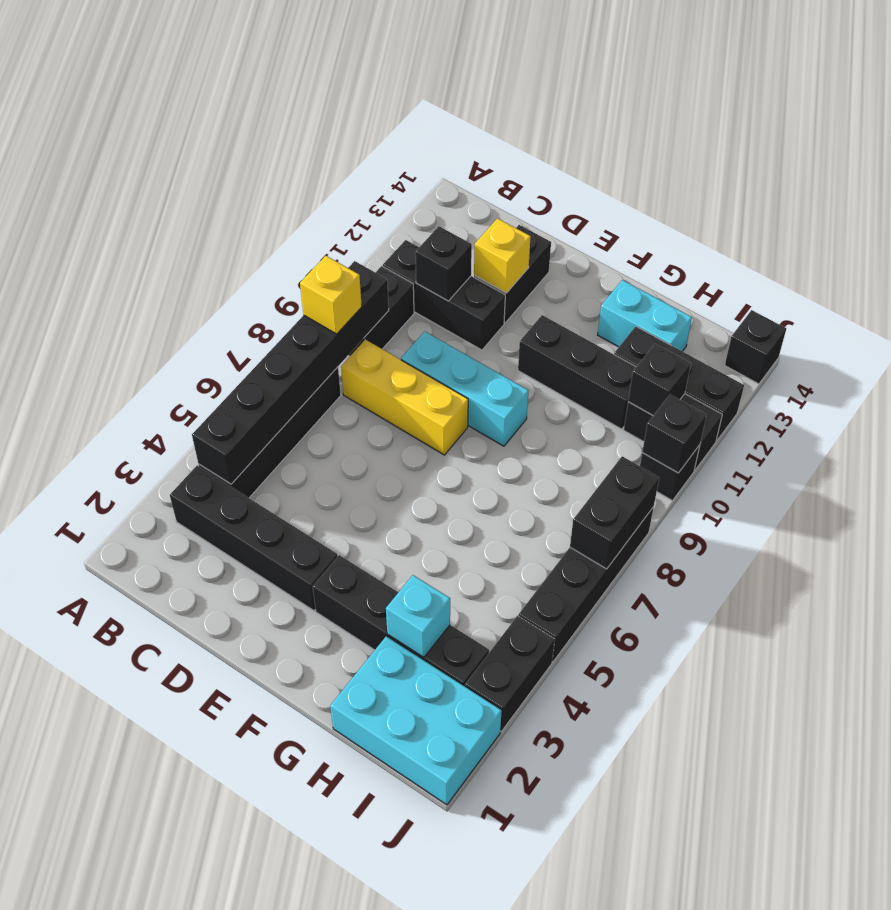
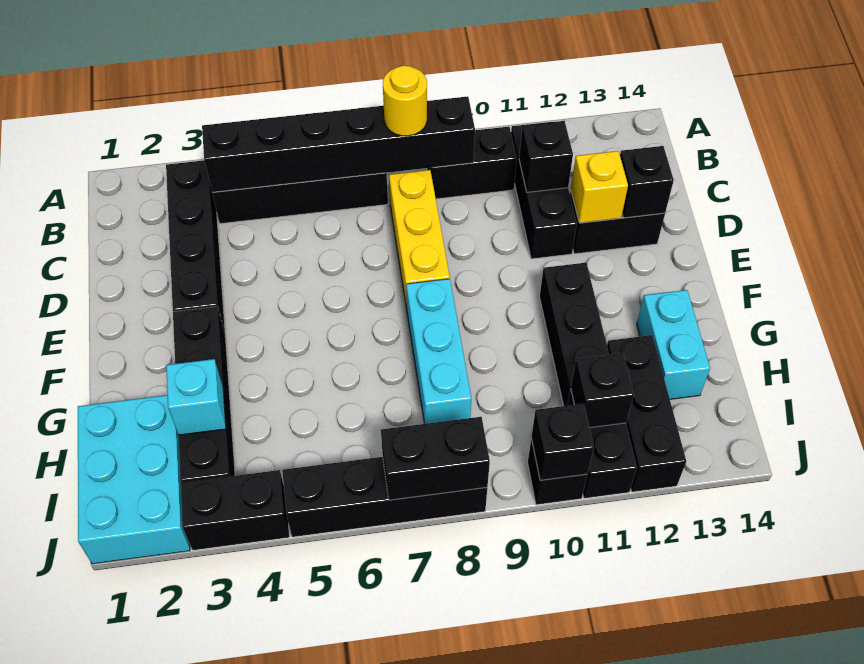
yellow 1x1 brick [300,256,362,334] -> yellow 1x1 round brick [383,66,427,136]
cyan 1x3 brick [401,331,528,446] -> cyan 1x3 brick moved to [406,279,471,424]
black 1x1 brick [725,310,786,384] -> black 1x1 brick moved to [620,146,674,218]

